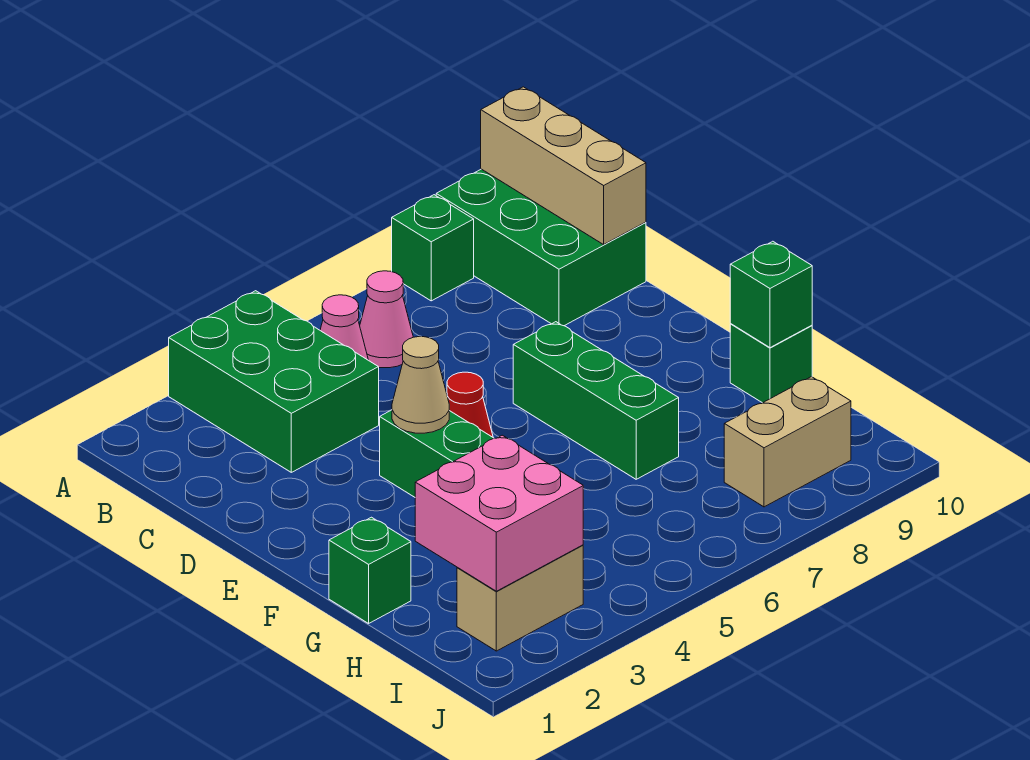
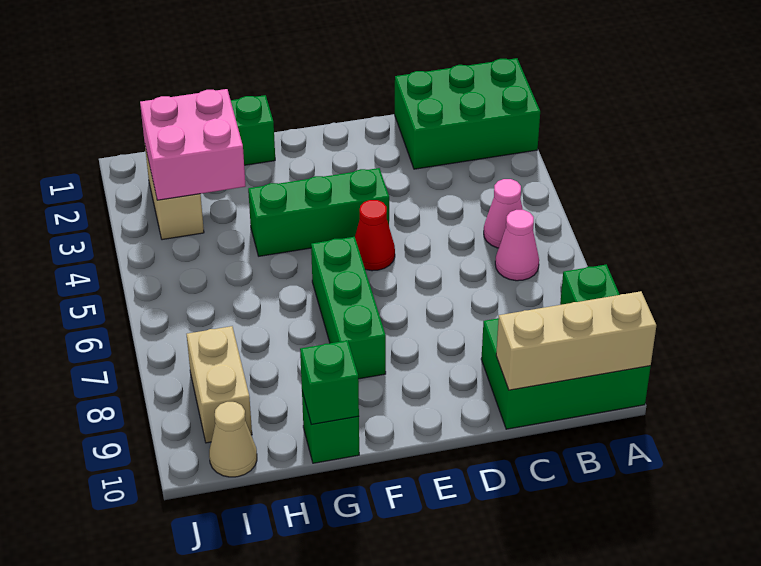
green 2x3 brick [169,291,379,472] -> green 2x3 brick moved to [395,58,540,169]
tan 1x1 cone [392,337,449,433] -> tan 1x1 cone moved to [209,402,257,477]
green 1x3 brick [513,322,679,479] -> green 1x3 brick turned to [311,237,386,379]

